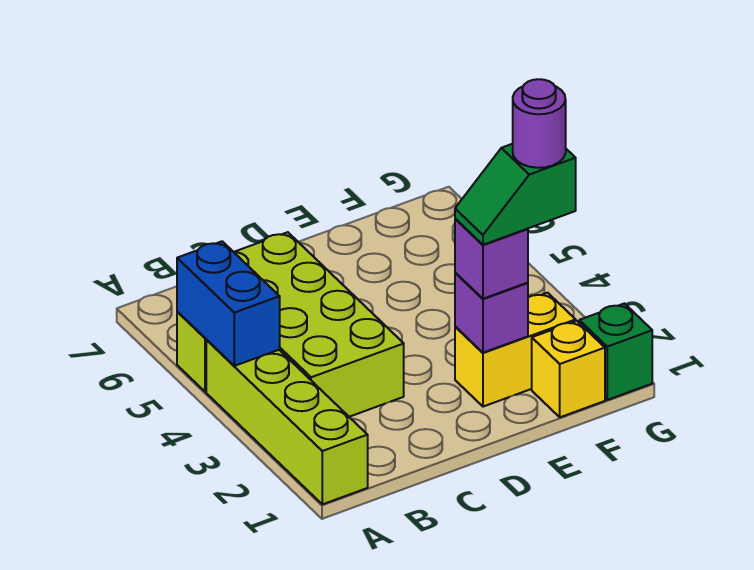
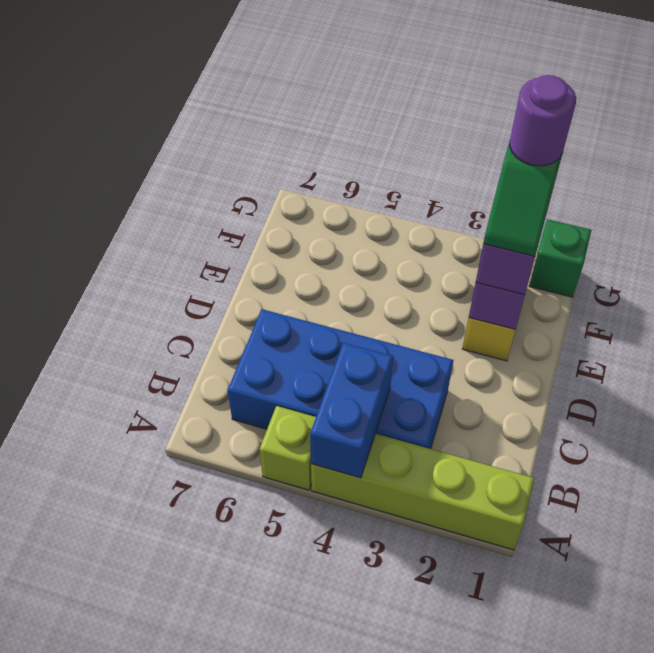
blue 1x2 brick [177,241,280,366] -> blue 1x2 brick turned to [310,343,393,478]
lime 2x4 brick [234,232,404,417] -> blue 2x4 brick [228,309,453,449]
yellow 1x1 brick [532,321,605,417] -> none

